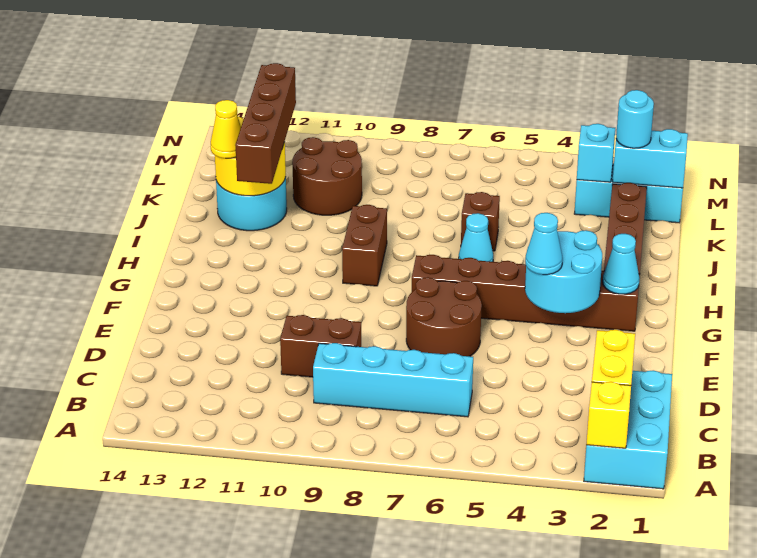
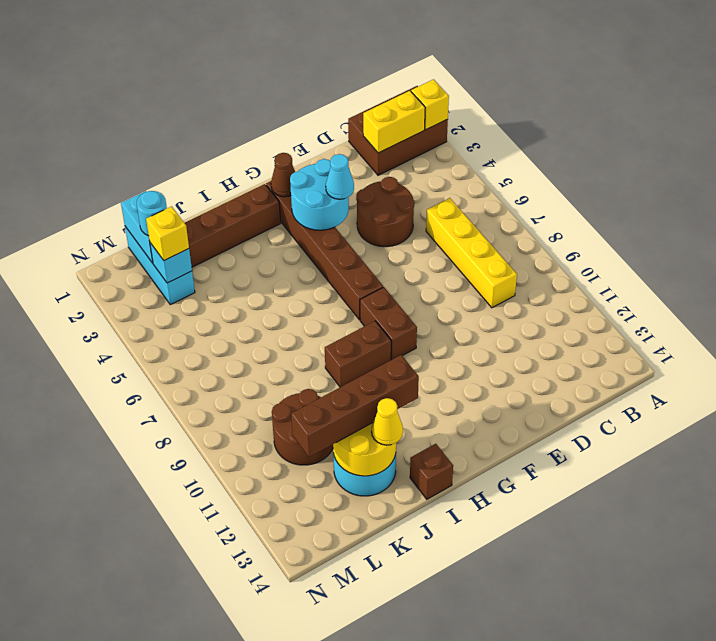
cyan 2x3 brick [584,370,672,489] -> brown 2x3 brick [348,86,448,175]
cyan 1x4 brick [313,343,473,417] -> yellow 1x4 brick [426,198,517,308]
brown 1x2 brick [280,315,361,377] -> brown 1x2 brick moved to [360,287,417,360]
brown 2x2 round brick [406,277,482,356] -> brown 2x2 round brick moved to [356,177,414,247]
cyan 1x1 cone [603,234,640,294] -> brown 1x1 cone [271,153,295,197]
cyan 1x1 cone [459,213,493,262] -> none
brown 1x1 brick [461,192,500,251] -> brown 1x1 brick moved to [410,444,453,499]
none -> yellow 1x1 brick [146,206,189,260]

